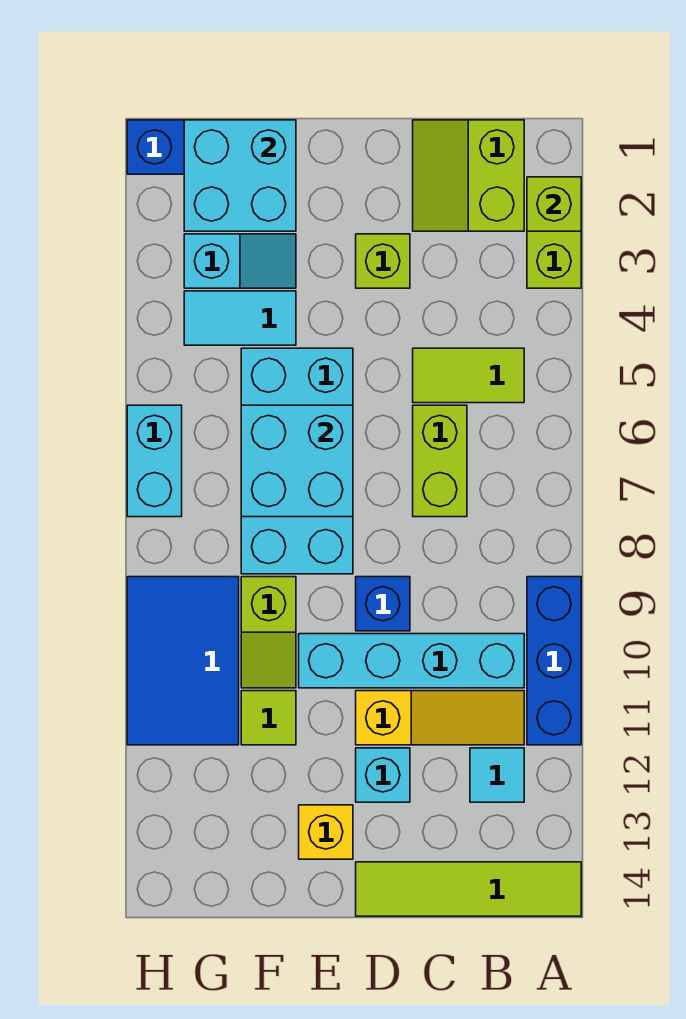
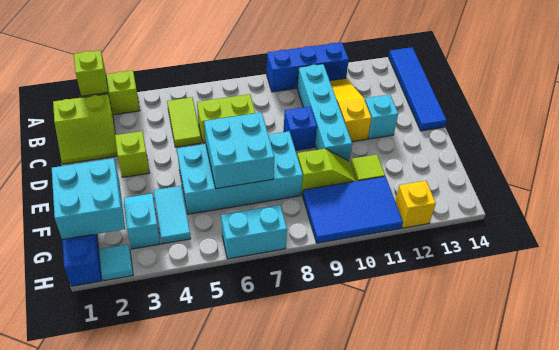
lime 1x4 tile [356,862,581,916] -> blue 1x4 tile [389,47,447,131]
cyan 1x1 tile [470,748,524,802] -> cyan 1x1 tile moved to [99,244,133,281]
yellow 1x1 brick [299,805,353,859] -> yellow 1x1 brick moved to [395,181,436,228]

